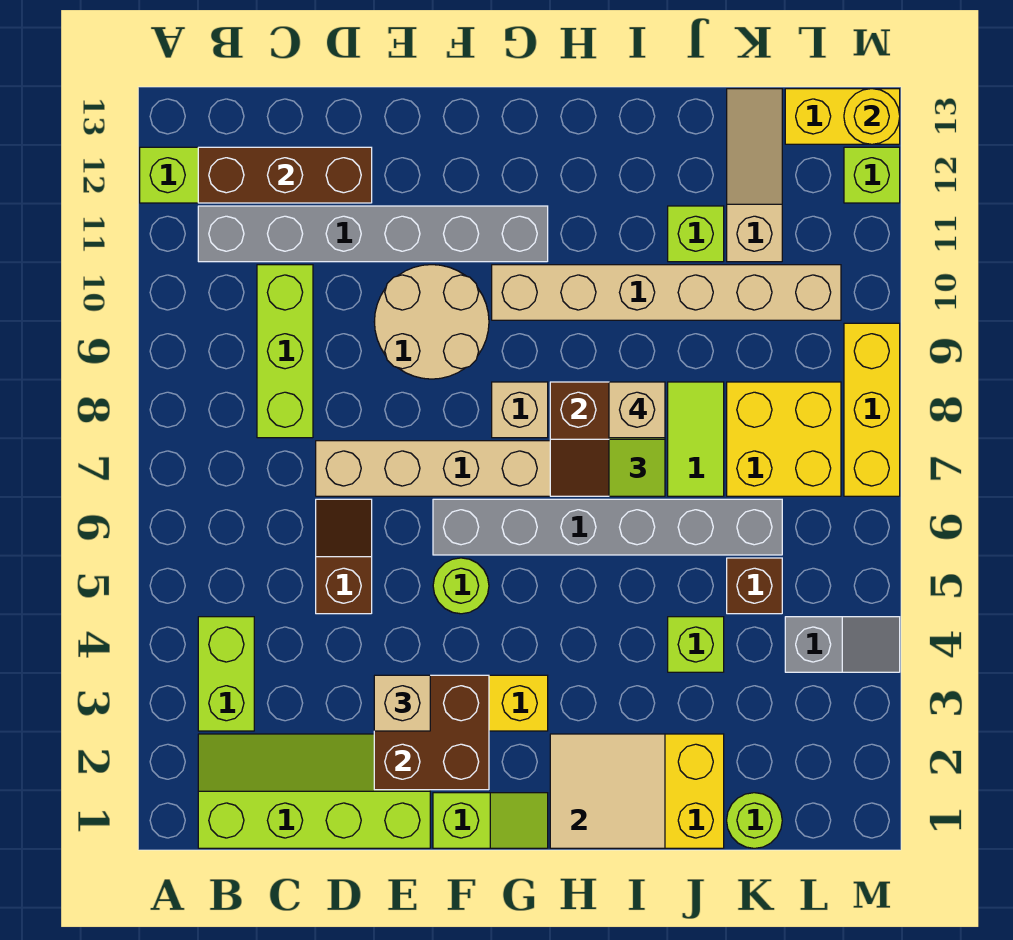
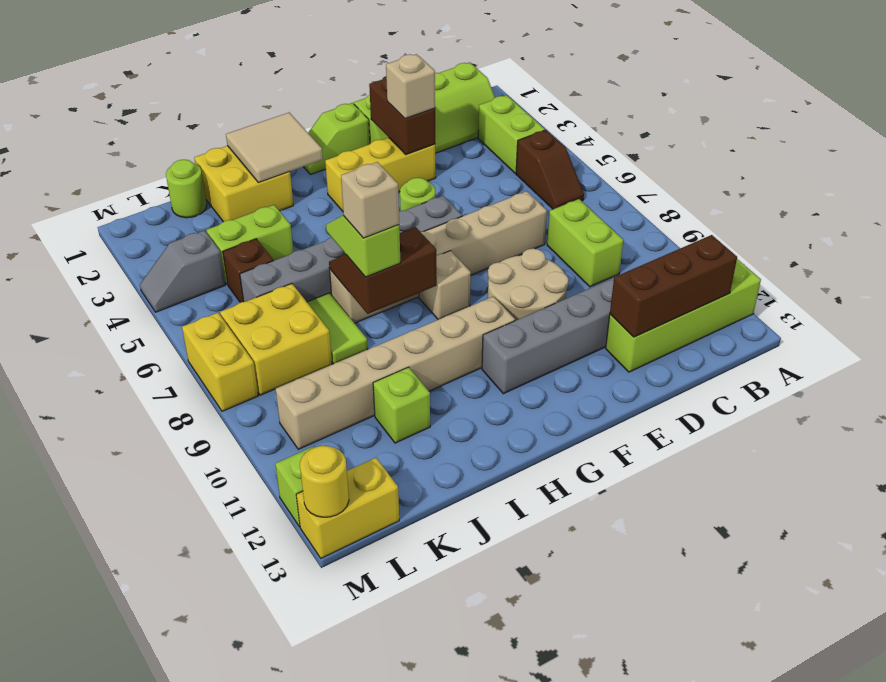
lime 1x3 brick [257,265,313,438] -> lime 1x2 brick [547,199,623,287]
brown 1x2 slope [316,499,372,614] -> brown 1x2 slope moved to [516,130,584,209]
brown 2x2 brick [374,675,489,790] -> brown 1x2 brick [369,76,435,155]
lime 1x1 brick [668,617,724,672] -> lime 1x2 brick [206,205,293,285]
tan 1x3 slope [727,89,782,262] -> none
yellow 1x3 brick [844,323,900,496] -> yellow 1x2 brick [182,313,258,411]

